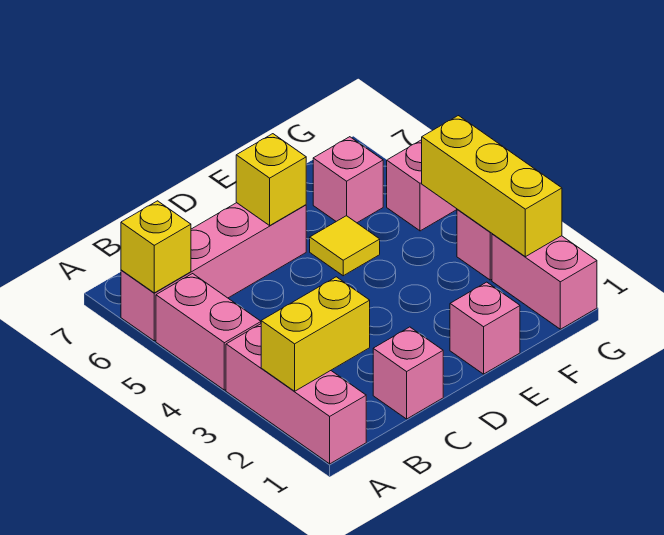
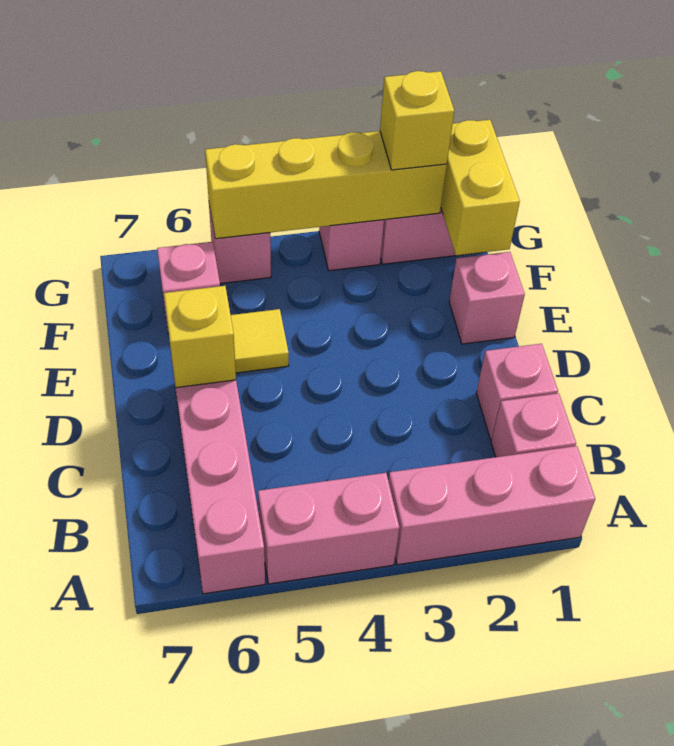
yellow 1x2 brick [261,277,370,391] -> yellow 1x2 brick moved to [441,120,520,256]
yellow 1x1 brick [121,201,191,293] -> yellow 1x1 brick moved to [380,71,454,170]
none -> pink 1x1 brick [491,393,576,457]
yellow 1x3 brick [422,116,562,257] -> yellow 1x4 brick [205,131,447,239]

